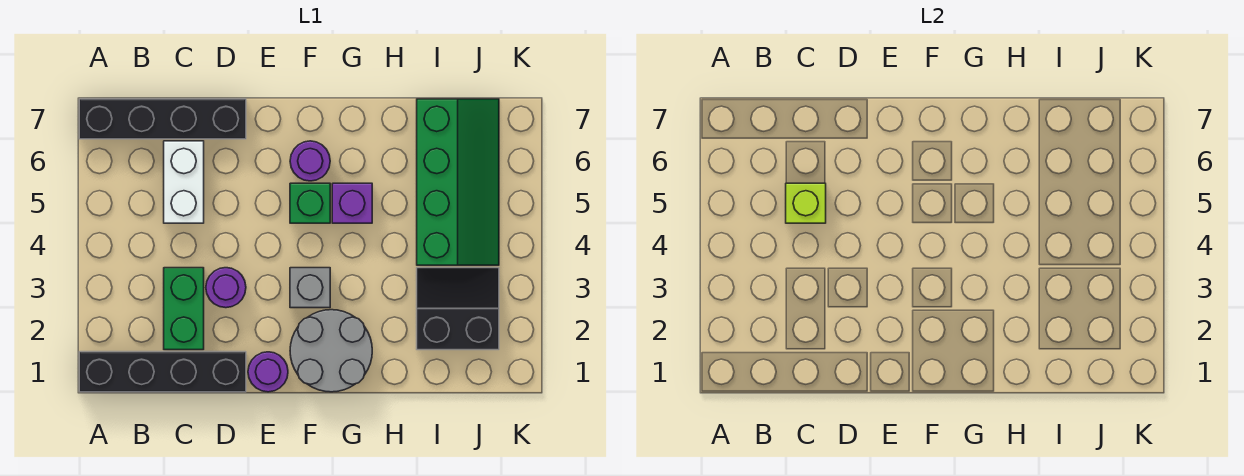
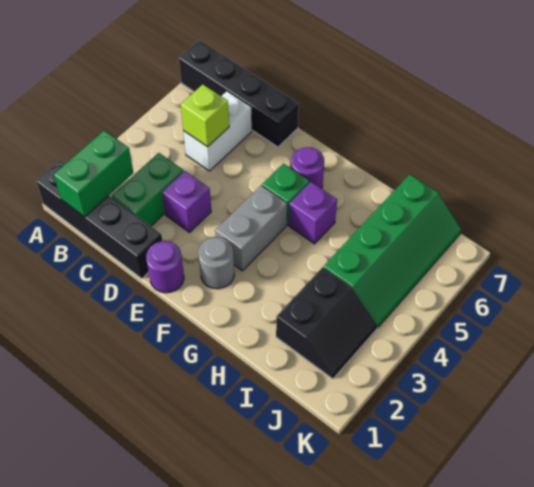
none -> green 1x2 brick [54,130,133,217]
purple 1x1 round brick [206,268,246,308] -> purple 1x1 brick [162,171,211,232]
grey 2x2 round brick [290,310,372,392] -> grey 1x1 round brick [198,237,234,289]
grey 1x1 brick [290,268,330,308] -> grey 1x2 brick [215,186,287,271]
black 2x2 slope [417,268,499,350] -> black 2x2 slope turned to [276,267,378,379]

